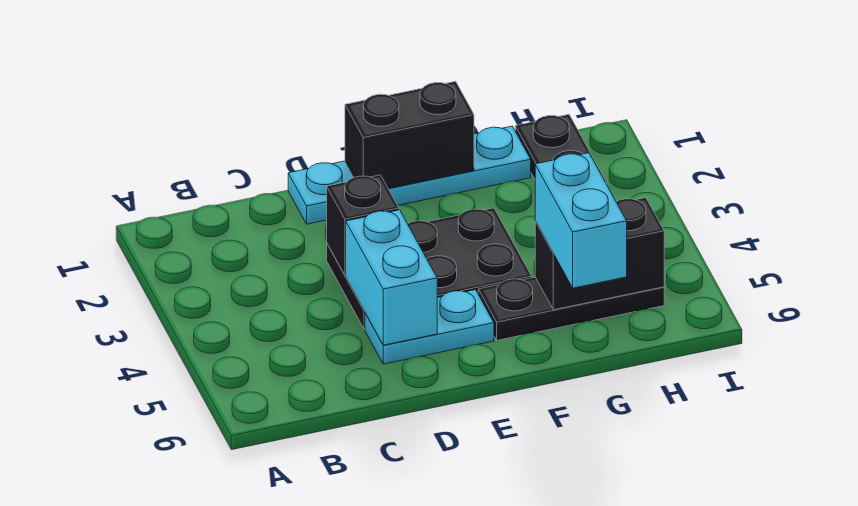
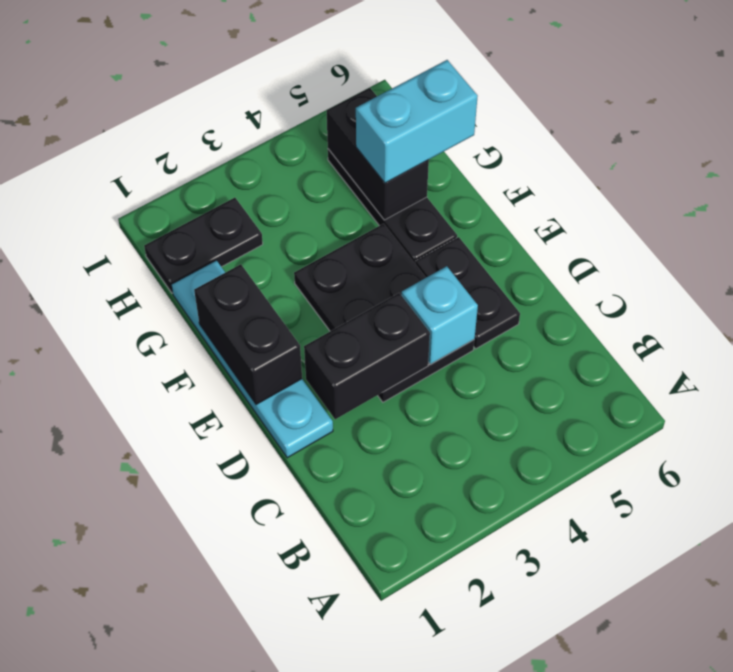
black 1x1 brick [327,175,399,275] -> black 1x2 brick [304,293,430,419]
cyan 1x2 brick [346,210,437,345] -> cyan 1x1 brick [401,266,478,365]
cyan 1x2 plate [365,290,494,364] -> black 1x2 plate [416,237,520,349]

